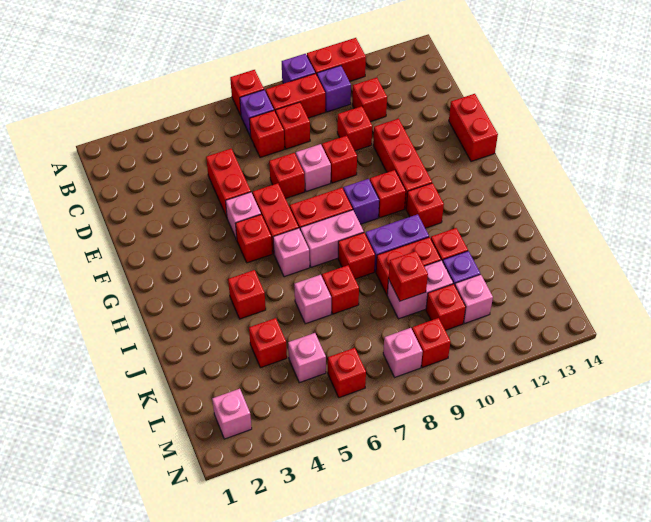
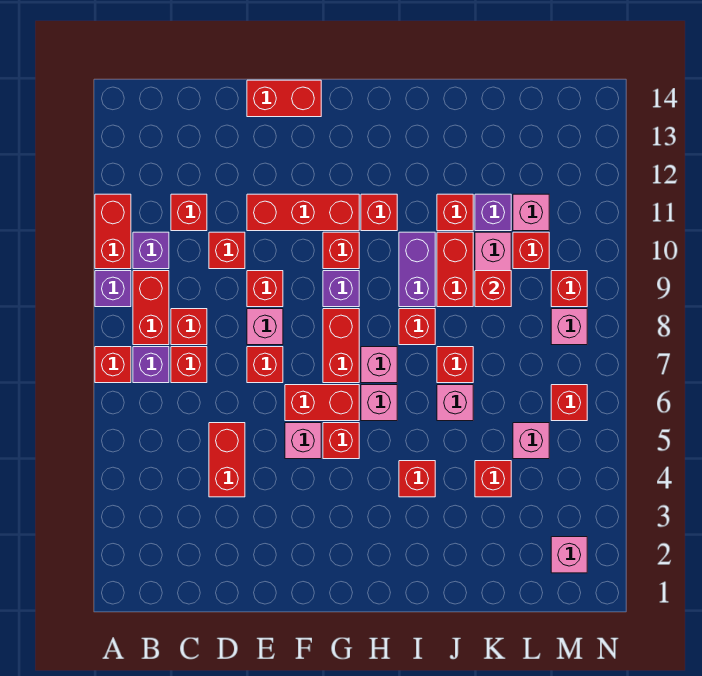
red 1x2 brick [206,149,251,217] -> red 1x2 brick turned to [209,423,245,497]
pink 1x2 brick [300,210,364,267] -> pink 1x1 brick [361,347,397,383]

